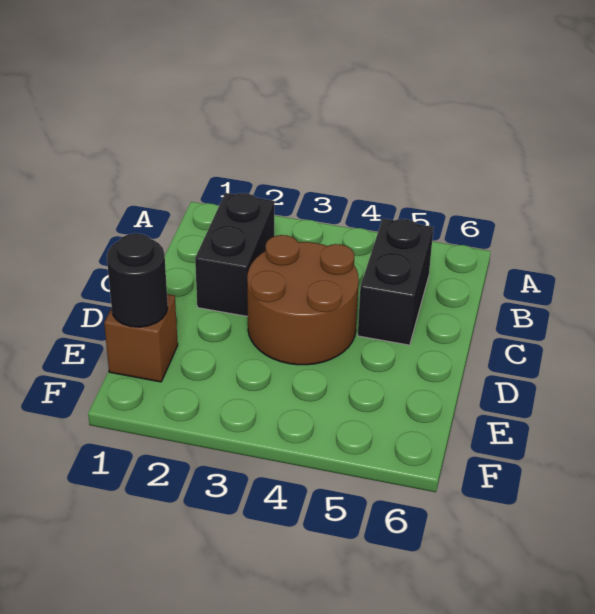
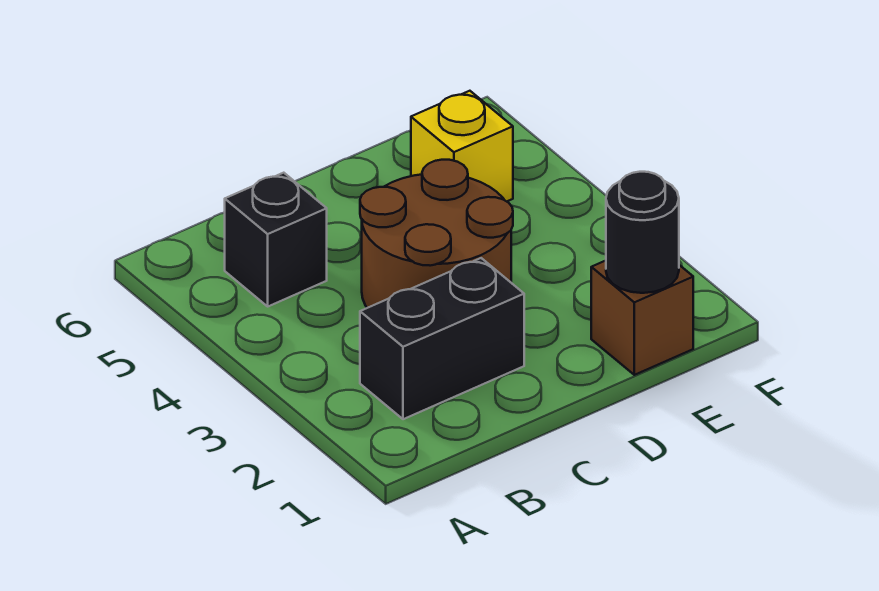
black 1x2 brick [358,219,434,345] -> black 1x1 brick [225,173,327,306]
none -> yellow 1x1 brick [411,91,513,201]

